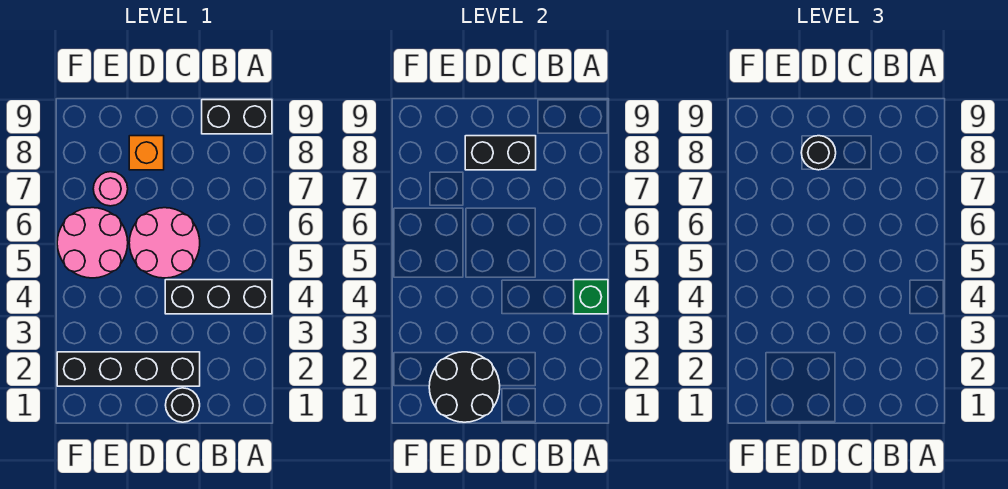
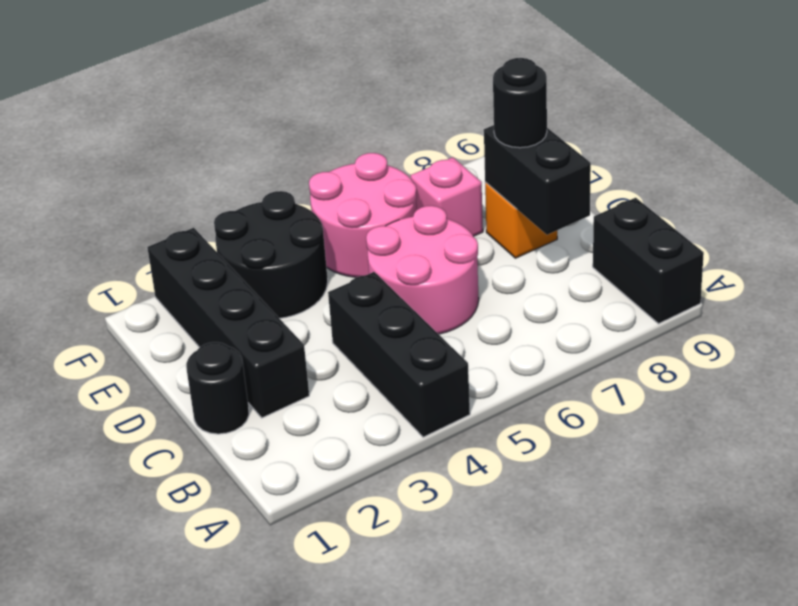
green 1x1 brick [574,280,608,314] -> none
black 2x2 round brick [429,352,500,422] -> black 2x2 round brick moved to [214,191,328,318]
pink 1x1 round brick [93,172,128,206] -> pink 1x1 brick [410,157,483,236]

